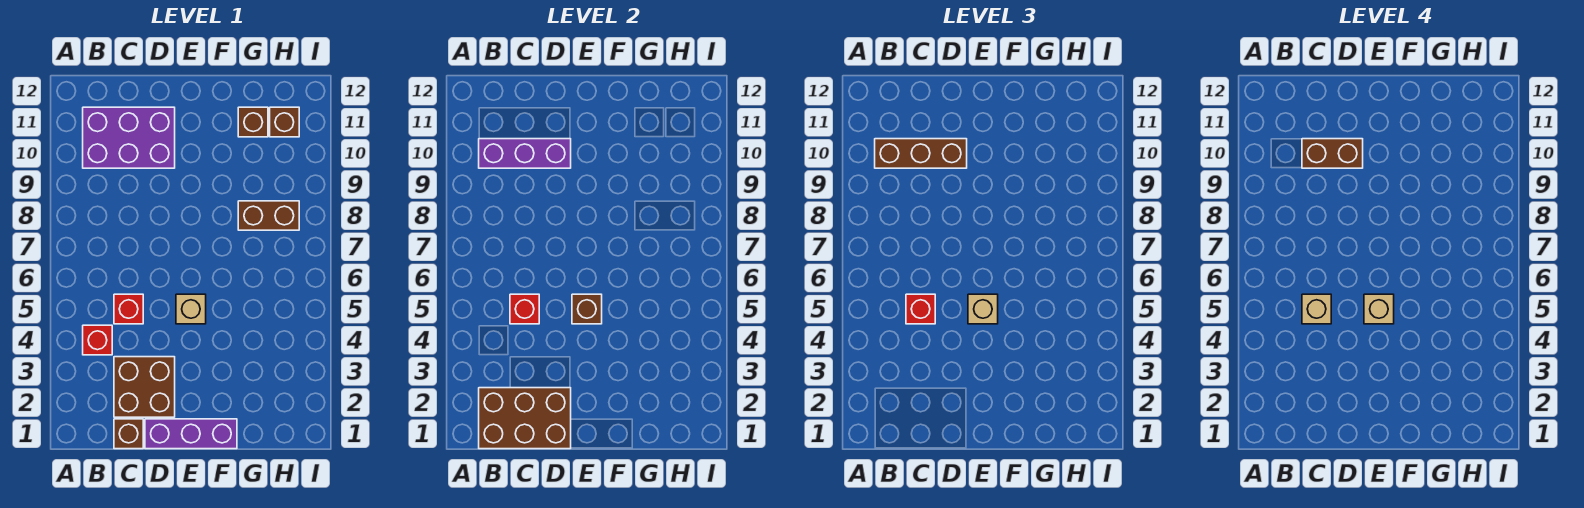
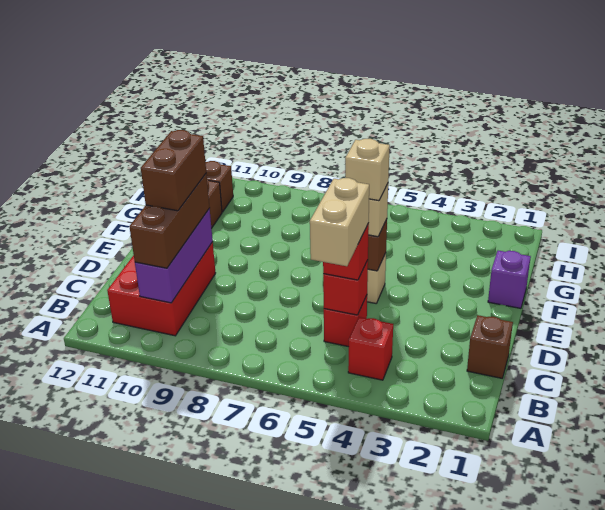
brown 2x3 brick [479,388,571,449] -> none
purple 2x3 brick [83,107,175,168] -> red 2x3 brick [107,242,215,336]
brown 2x2 brick [114,357,175,417] -> none
tan 1x1 brick [1302,294,1331,324] -> tan 1x2 brick [310,178,369,266]
purple 1x3 brick [145,419,237,449] -> purple 1x1 brick [488,250,531,308]
brown 1x2 brick [238,201,299,230] -> none

